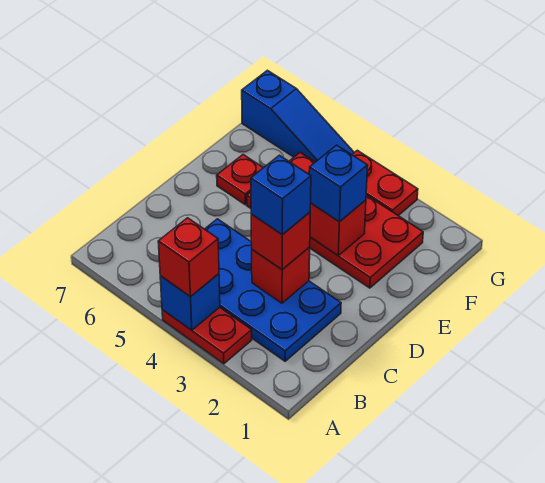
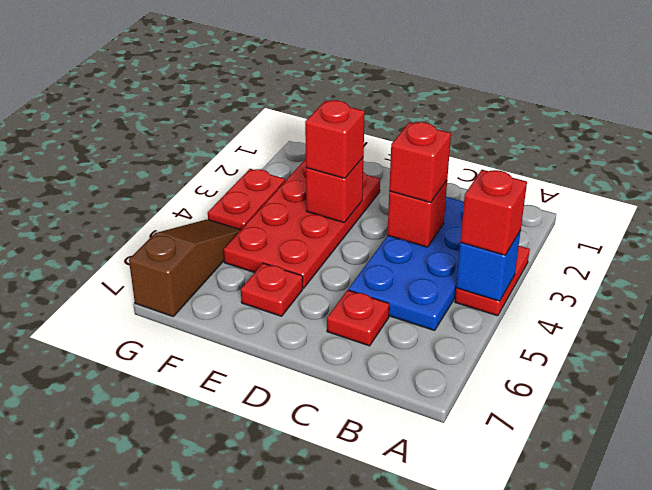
blue 1x1 brick [251,155,311,235] -> none
none -> red 1x1 plate [327,290,389,346]
blue 1x1 brick [309,145,368,222] -> red 1x1 brick [305,100,365,178]
blue 1x3 slope [242,70,354,162] -> brown 1x3 slope [129,219,240,316]

